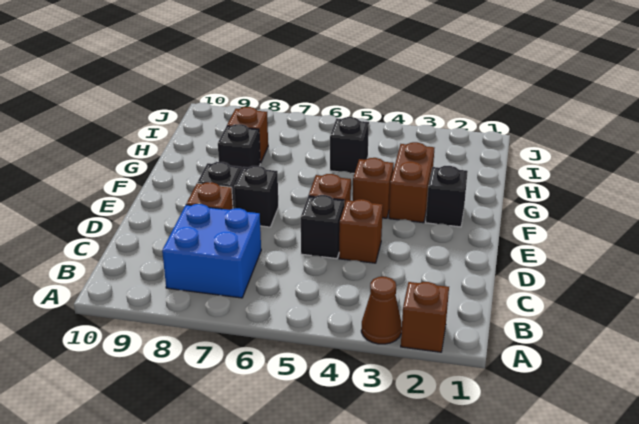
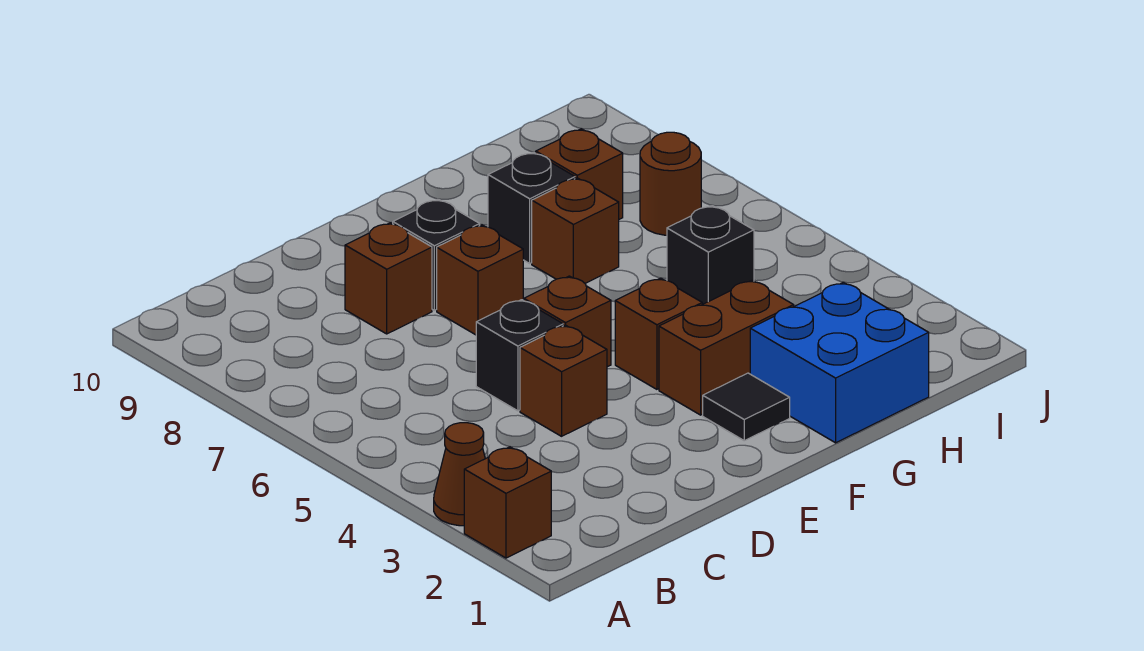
blue 2x2 brick [162,204,261,298] -> blue 2x2 brick moved to [750,282,929,443]
black 1x1 brick [234,166,278,227] -> brown 1x1 brick [437,225,523,335]
black 1x1 brick [426,166,468,227] -> black 1x1 tile [703,373,790,441]
none -> brown 1x1 brick [532,178,619,283]
none -> brown 1x1 round brick [640,132,701,235]

